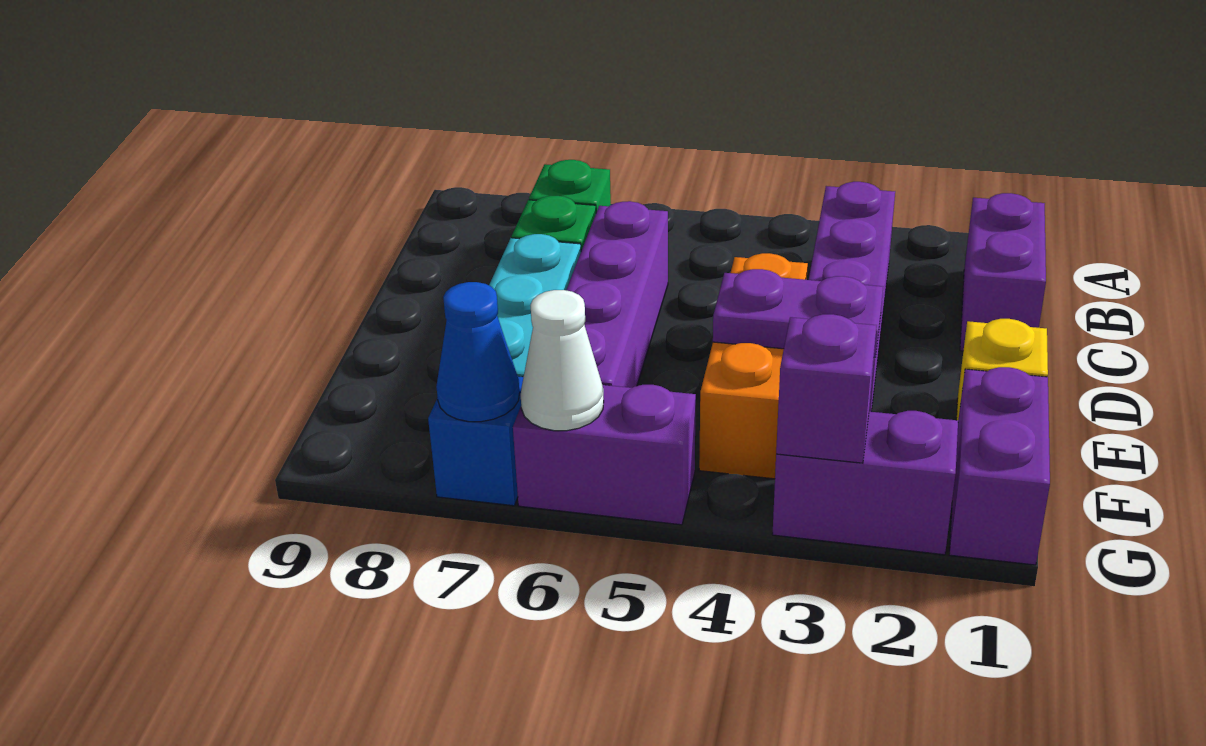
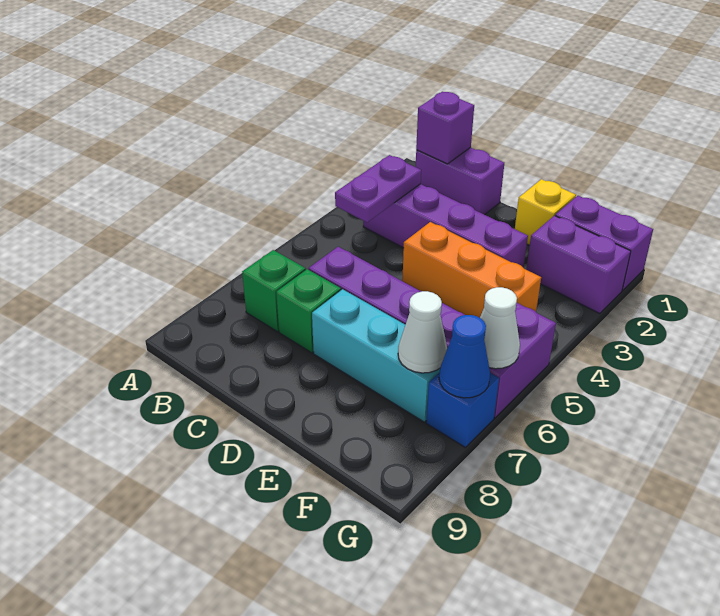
purple 1x2 plate [713,269,883,357] -> purple 1x2 plate moved to [335,155,421,222]
none -> white 1x1 cone [398,291,447,373]
purple 1x2 brick [772,411,958,555] -> purple 1x2 brick turned to [526,216,631,314]
purple 1x1 brick [776,314,877,463] -> purple 1x1 brick moved to [416,92,474,164]

